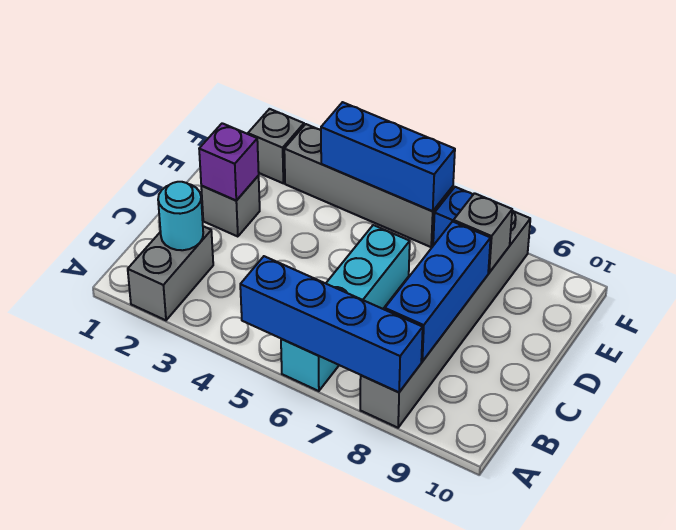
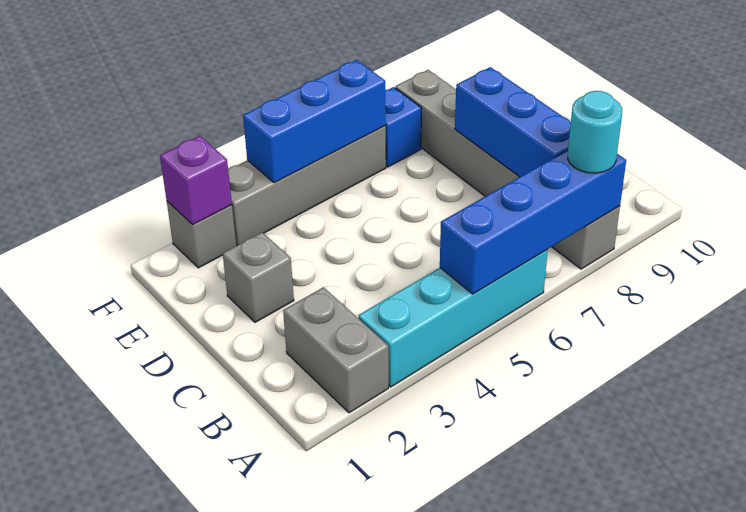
cyan 1x4 brick [281,225,410,391] -> cyan 1x4 brick turned to [358,250,548,387]
cyan 1x1 round brick [158,182,203,250] -> cyan 1x1 round brick moved to [568,91,622,173]
purple 1x1 brick [199,123,259,201] -> purple 1x1 brick moved to [160,136,232,225]
grey 1x1 brick [453,193,512,273] -> none

